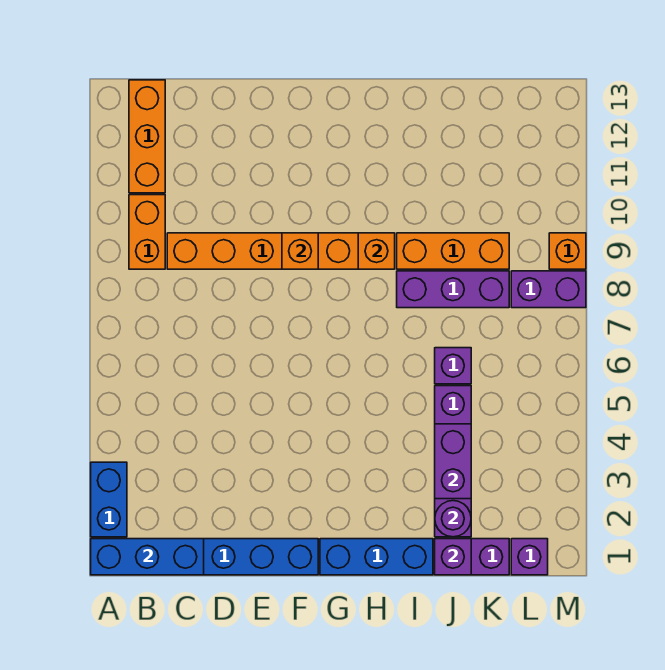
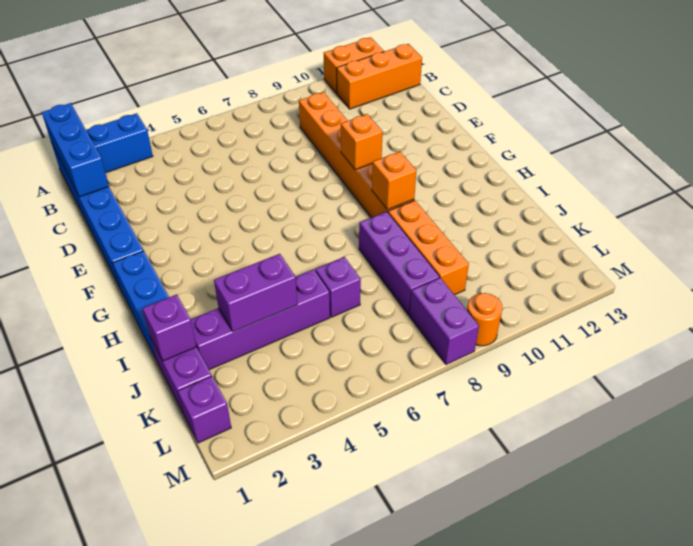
orange 1x2 brick [129,195,165,269] -> orange 1x2 brick moved to [324,37,384,94]
purple 1x1 round brick [435,501,471,537] -> none
orange 1x1 brick [549,233,586,269] -> orange 1x1 round brick [467,293,502,346]

